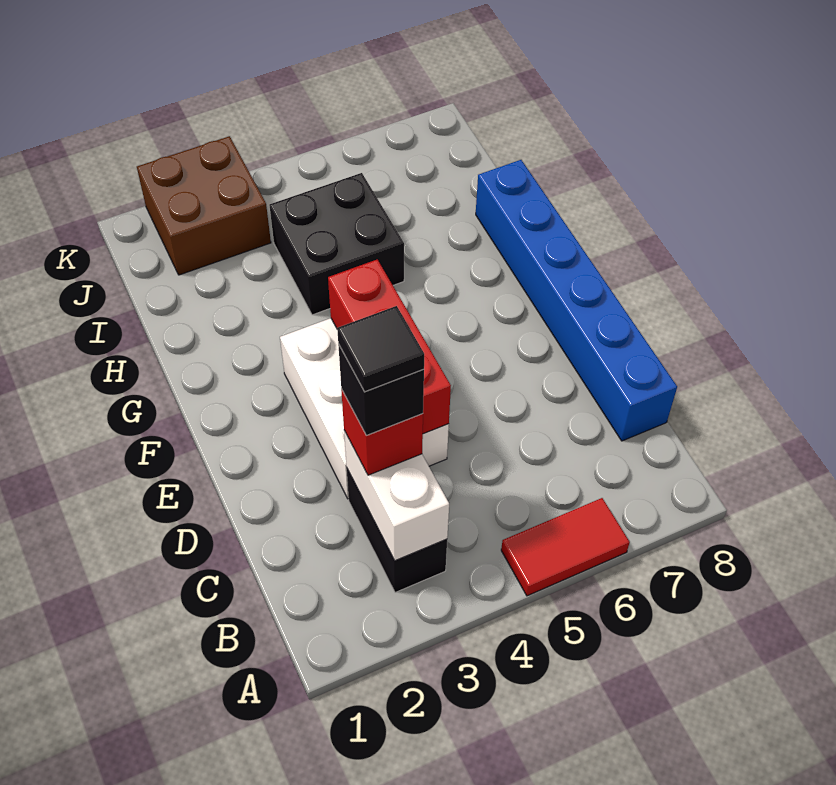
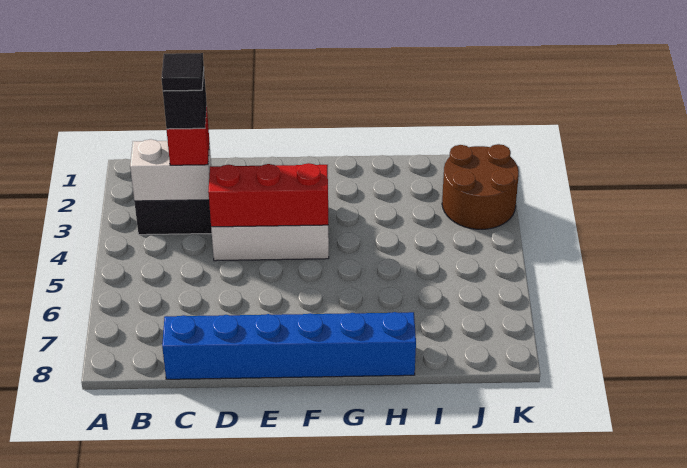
red 1x2 tile [501,498,630,596] -> none
black 2x2 brick [269,173,404,315] -> none
brown 2x2 brick [137,136,271,275] -> brown 2x2 round brick [442,144,519,229]

